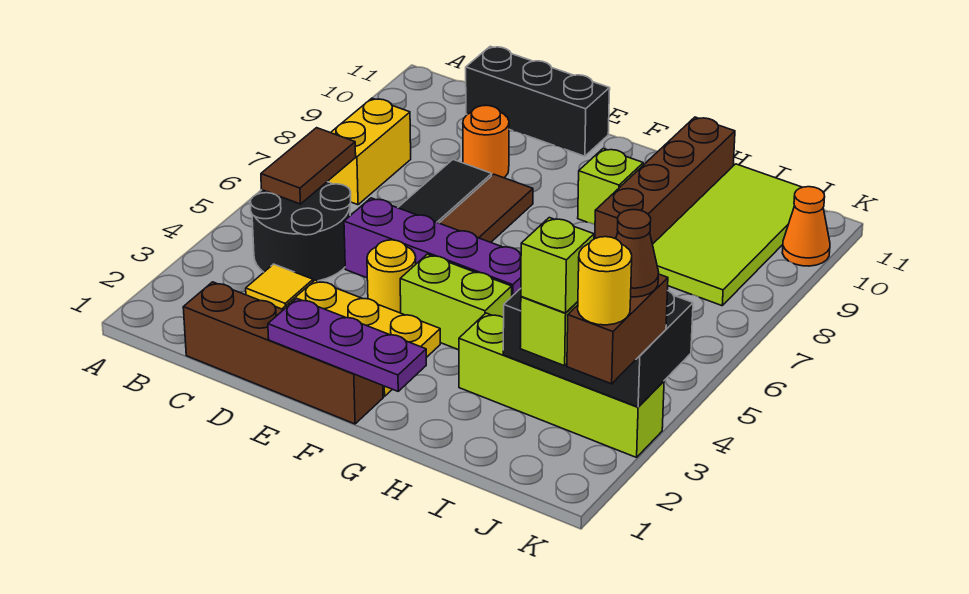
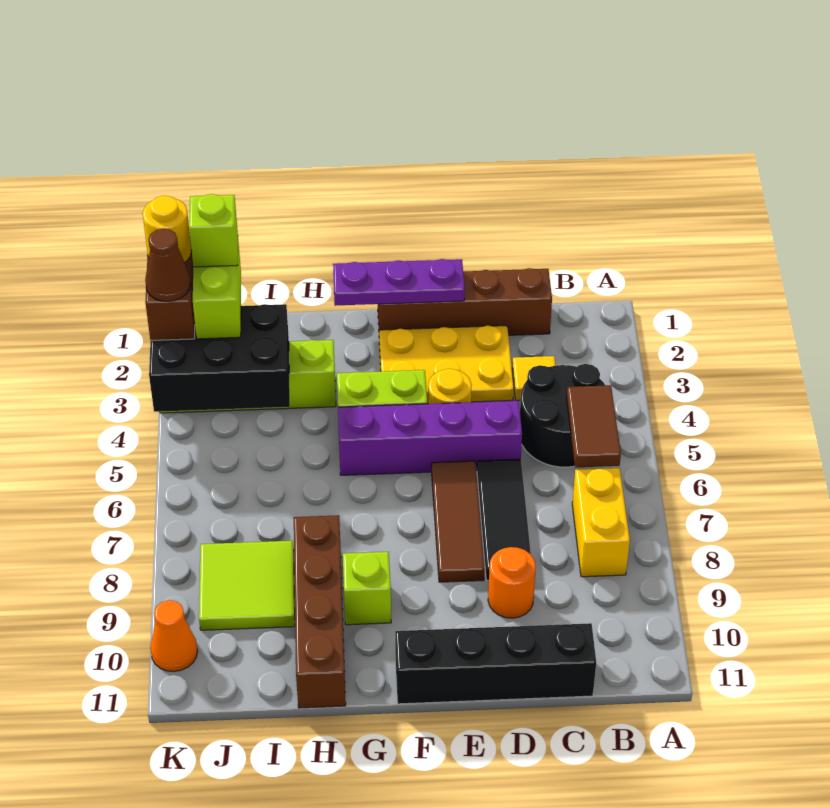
black 1x3 brick [466,46,610,156] -> black 1x4 brick [395,623,596,704]
lime 2x4 tile [652,164,802,306] -> lime 2x2 tile [199,541,295,630]

